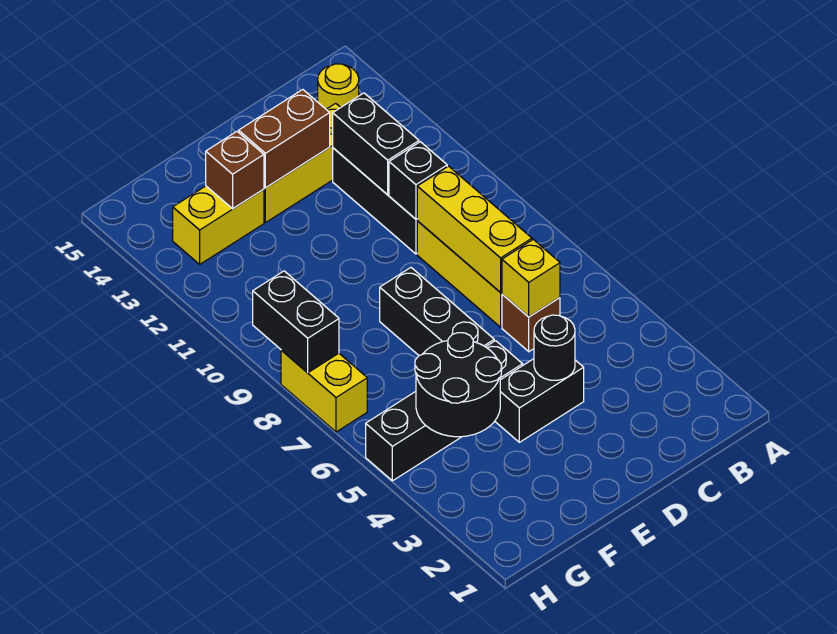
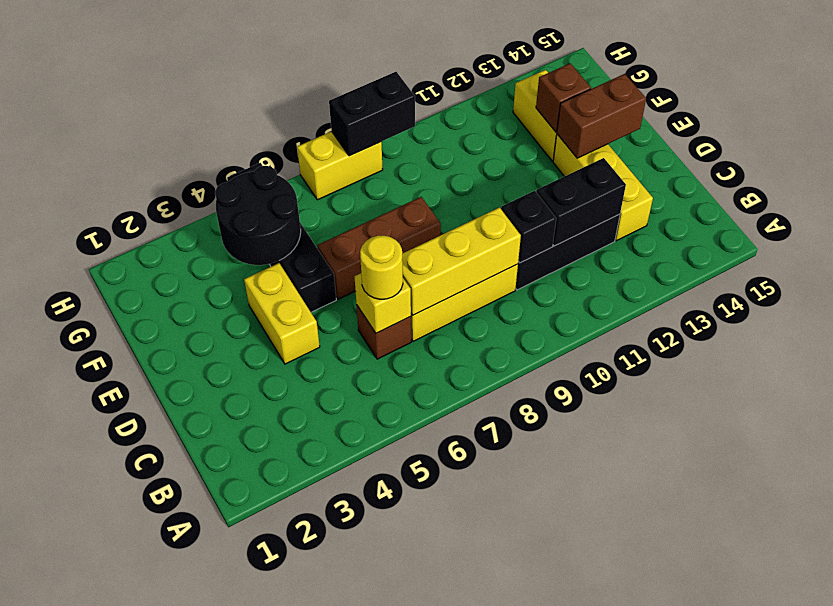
yellow 1x1 round brick [318,64,359,109] -> yellow 1x1 round brick moved to [360,236,403,299]
black 1x2 brick [495,359,584,442] -> yellow 1x2 brick [244,263,320,364]
black 1x1 round brick [534,315,575,380] -> none
brown 1x2 brick [239,90,330,188] -> brown 1x2 brick turned to [557,74,646,158]
black 1x3 brick [380,268,494,356] -> brown 1x3 brick [317,197,441,299]

